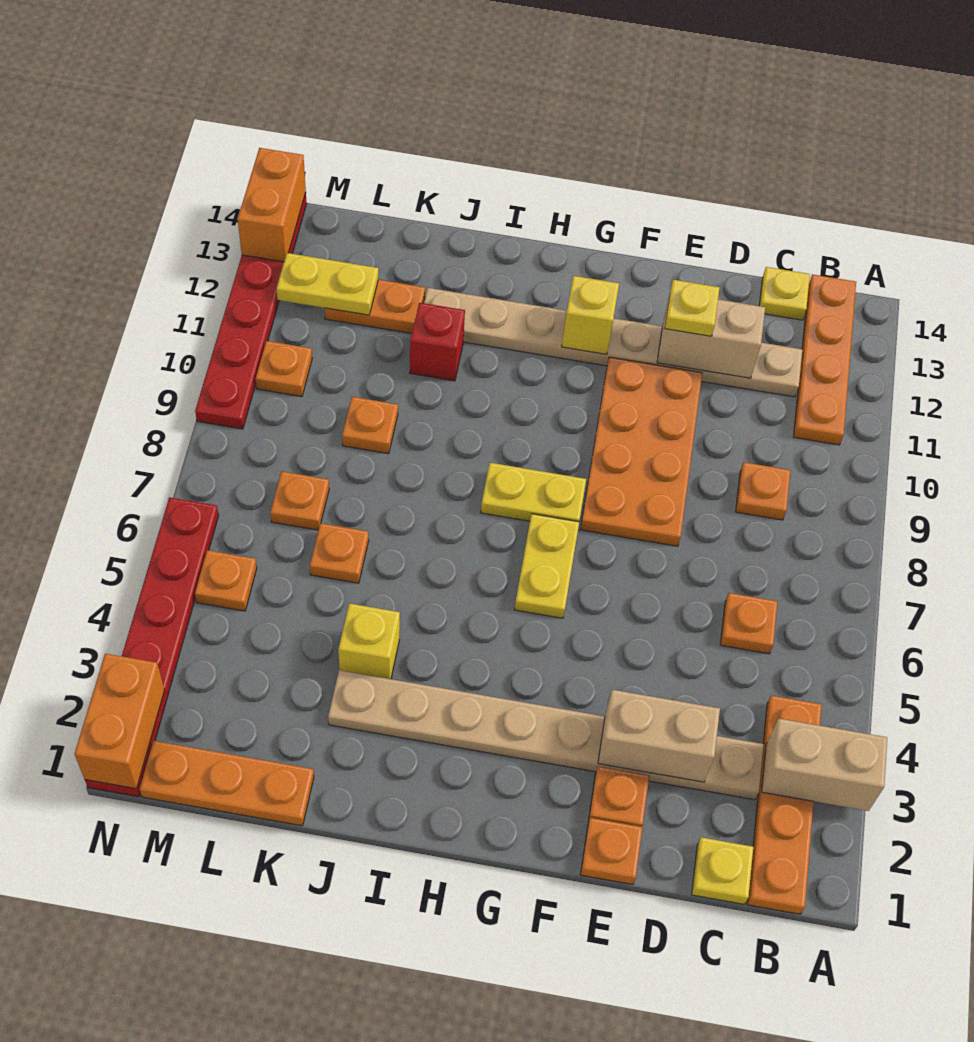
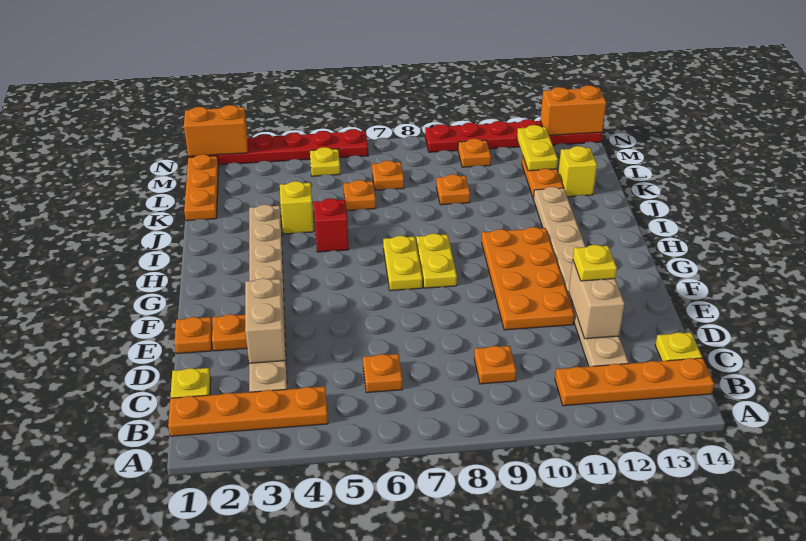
tan 1x2 brick [762,718,887,811] -> none
orange 2x4 plate [580,357,702,546] -> orange 2x4 plate turned to [482,227,574,330]
yellow 1x2 plate [514,514,579,618] -> yellow 1x2 plate turned to [383,236,422,291]
yellow 1x1 brick [562,276,619,354] -> yellow 1x1 brick moved to [558,146,597,197]
red 1x1 brick [410,303,465,381] -> red 1x1 brick moved to [314,198,349,252]
orange 1x1 plate [195,550,257,611] -> yellow 1x1 plate [310,147,340,176]

